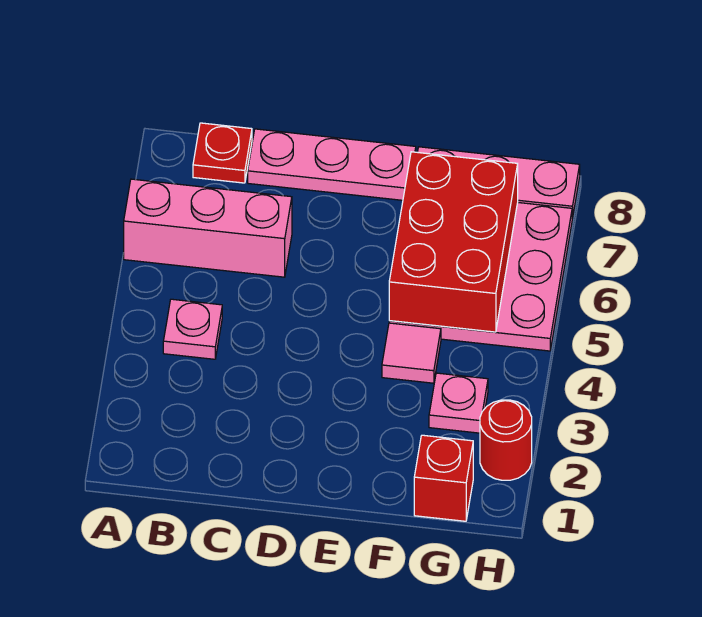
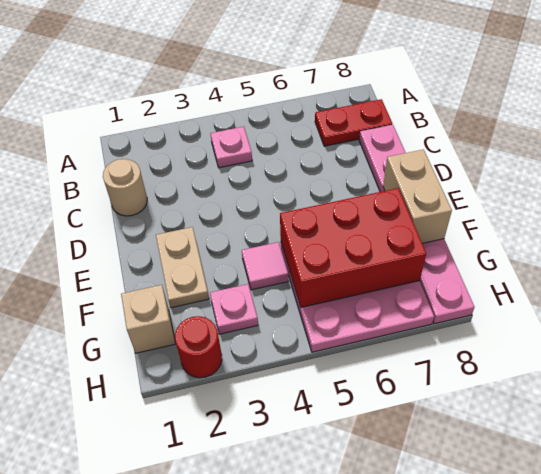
pink 1x3 brick [124,179,292,277] -> none
red 1x1 plate [193,123,252,183] -> red 1x2 plate [315,99,392,146]
none -> tan 1x1 round brick [103,159,147,216]
none -> tan 1x2 plate [156,227,209,308]
none -> tan 1x2 brick [383,149,452,243]
red 1x1 brick [414,435,473,521] -> tan 1x1 brick [121,285,175,353]

